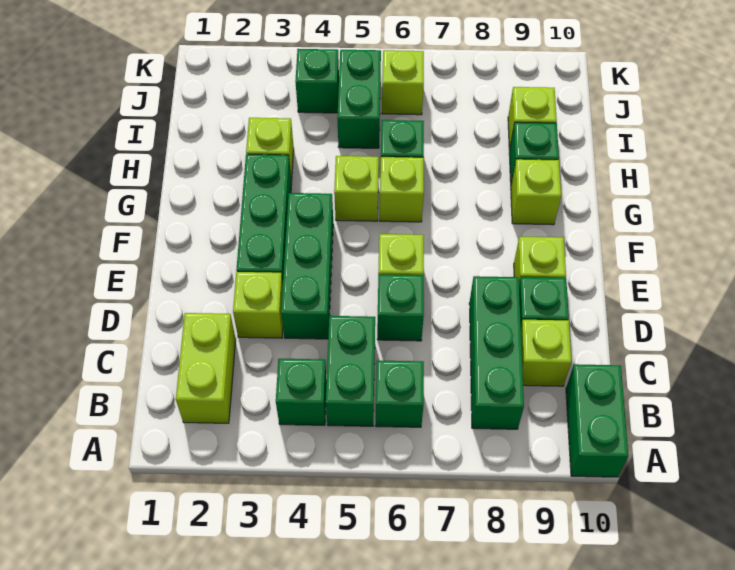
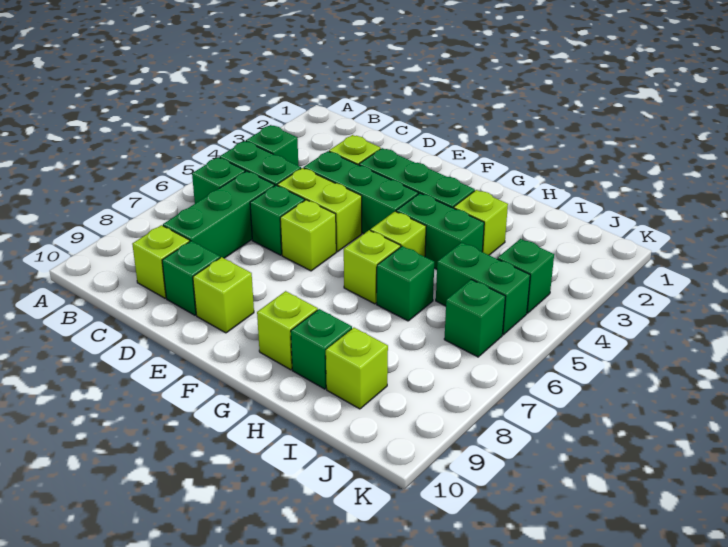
green 1x2 brick [566,364,628,477] -> green 1x2 brick moved to [396,193,484,269]
lime 1x2 brick [176,313,236,423] -> lime 1x2 brick moved to [277,168,362,252]
green 1x3 brick [469,276,524,429] -> green 1x3 brick turned to [163,171,275,258]
lime 1x1 brick [382,50,424,115] -> green 1x1 brick [444,279,506,357]

